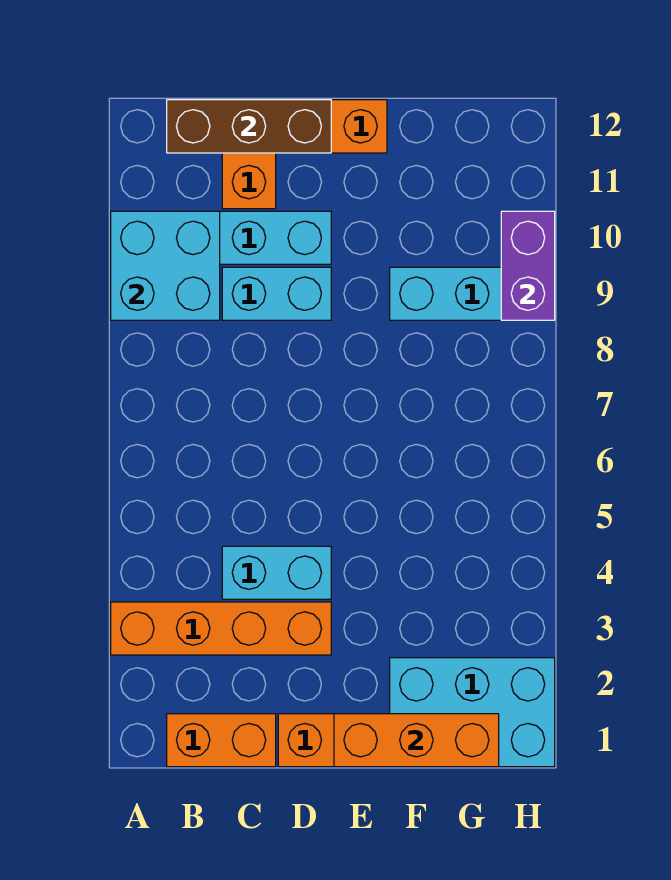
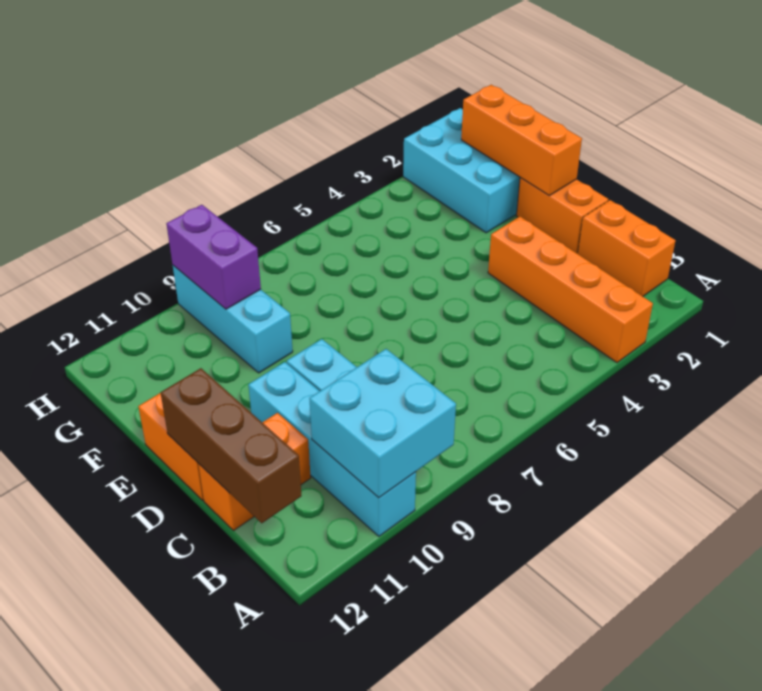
cyan 1x2 brick [222,546,331,599] -> none
purple 1x2 brick [501,211,555,320] -> purple 1x2 brick turned to [166,205,261,309]

